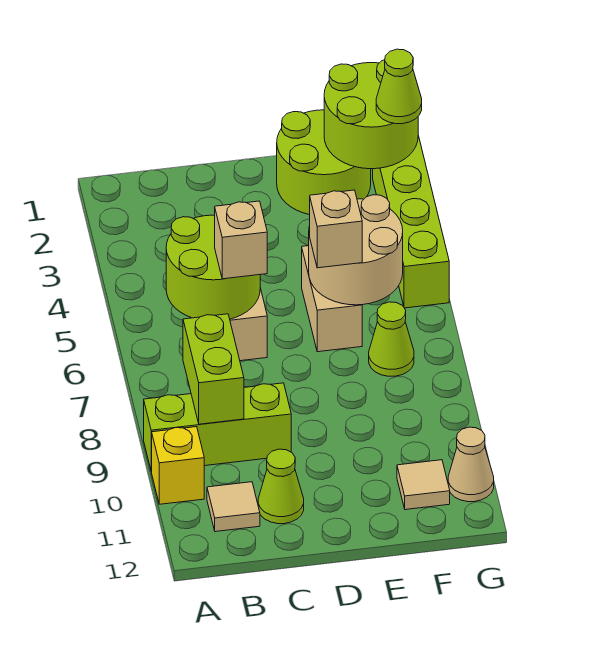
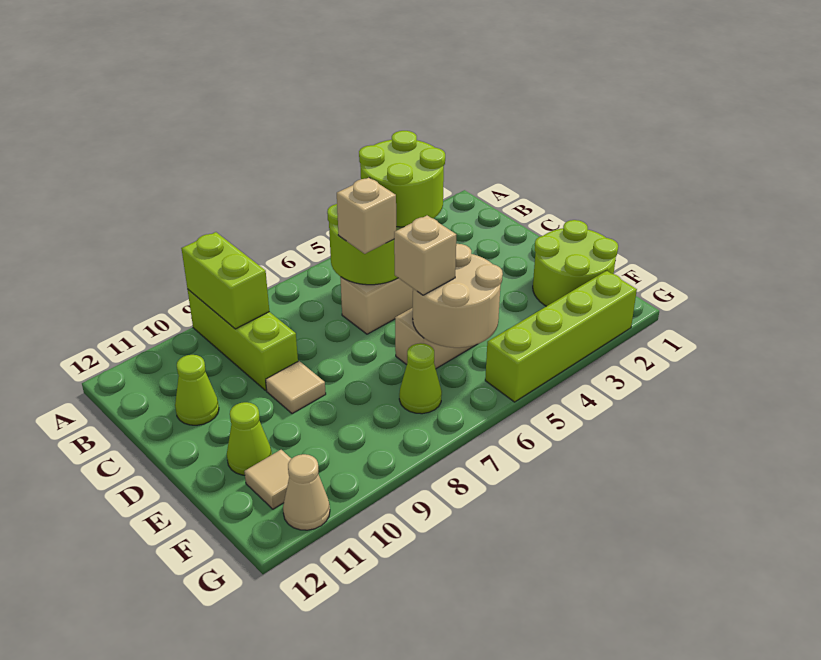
yellow 1x1 brick [151,427,204,504] -> none
lime 1x2 brick [183,314,244,424] -> lime 1x2 brick turned to [181,232,269,329]
tan 1x1 tile [207,482,260,532] -> tan 1x1 tile moved to [266,361,326,414]
lime 2x2 round brick [324,60,418,169] -> lime 2x2 round brick moved to [359,131,445,227]
lime 1x1 cone [376,49,422,124] -> lime 1x1 cone moved to [227,402,272,475]

